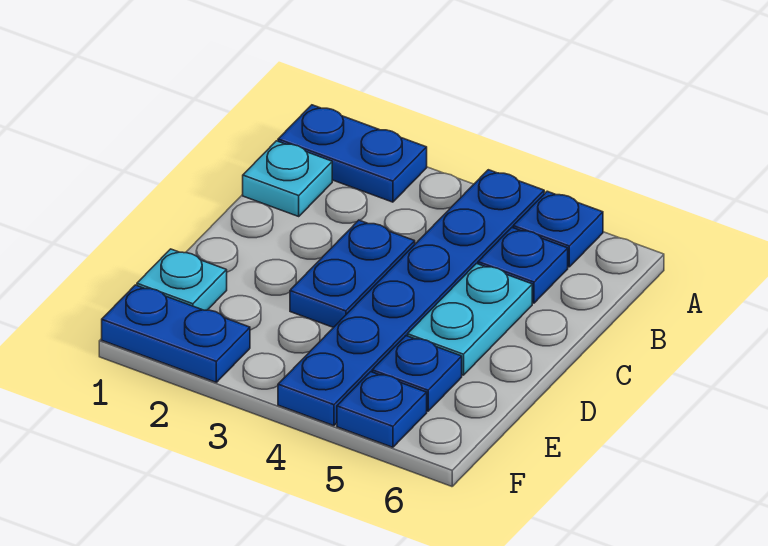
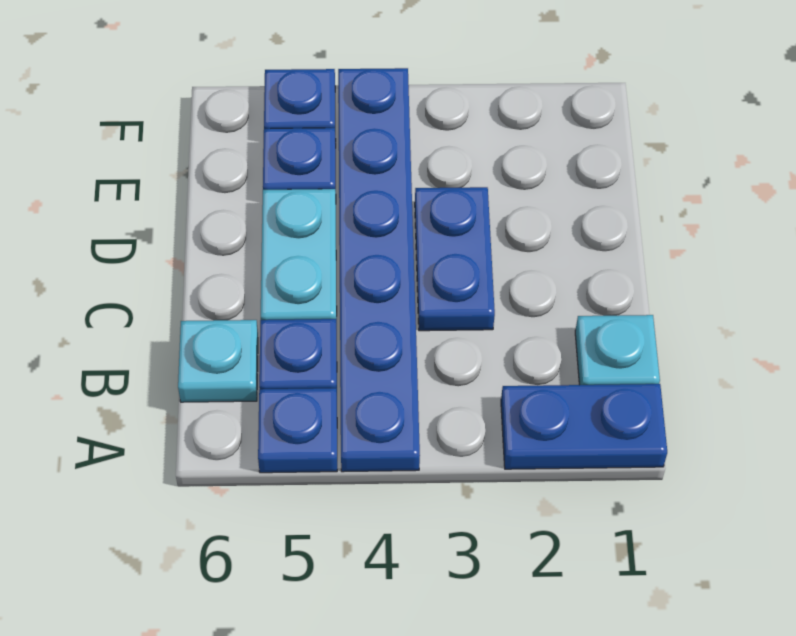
cyan 1x1 plate [137,249,227,310] -> cyan 1x1 plate moved to [178,320,258,402]
blue 1x2 plate [102,285,250,382] -> none

